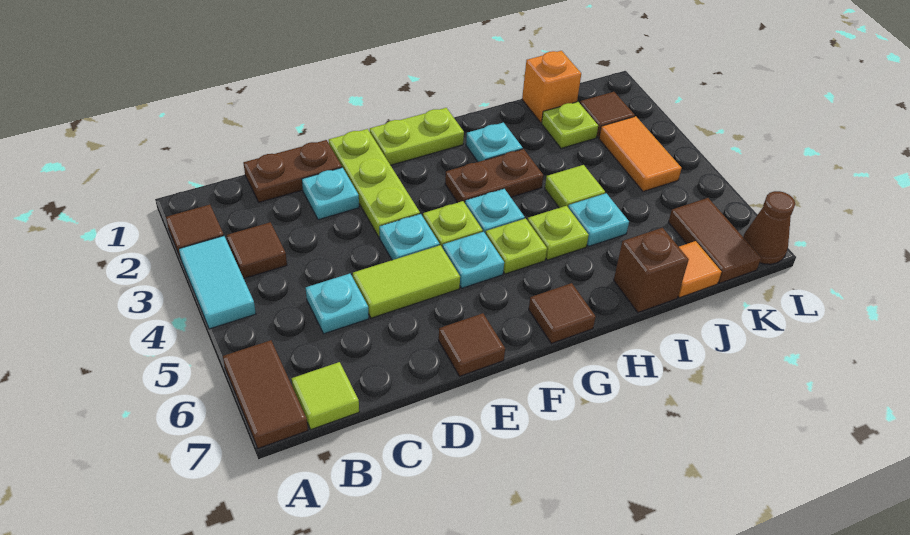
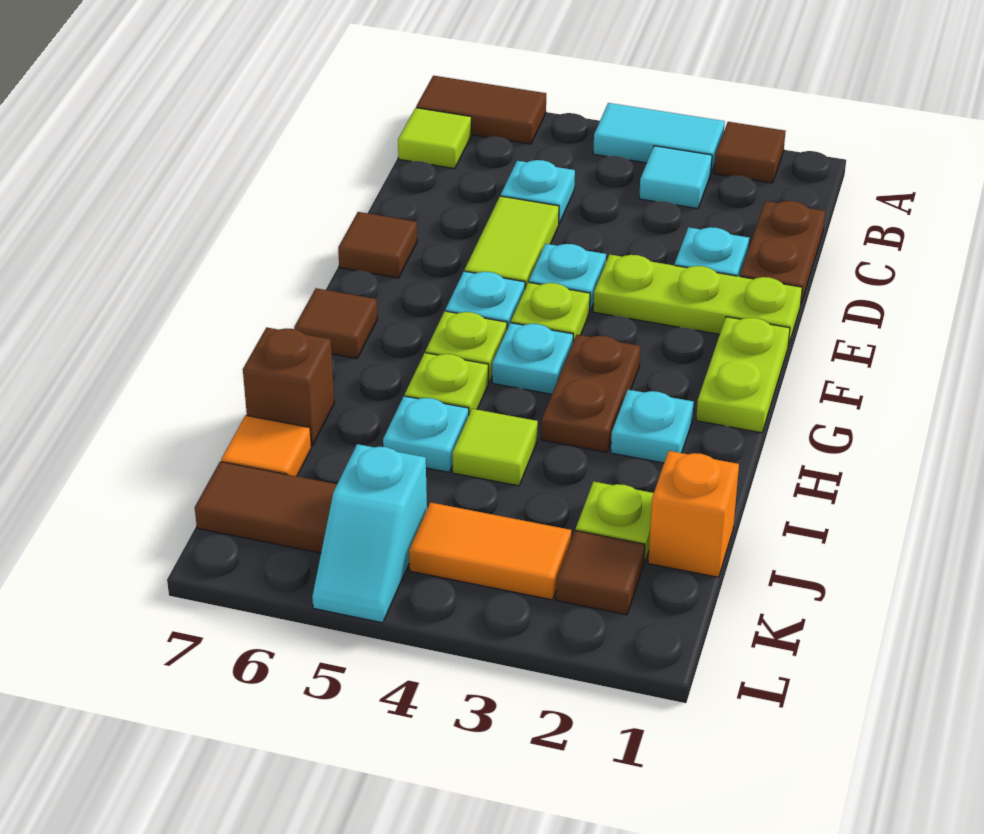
brown 1x1 tile [227,222,287,278] -> cyan 1x1 tile [639,146,712,209]
none -> cyan 1x2 slope [312,444,427,623]
brown 1x1 cone [743,191,795,264] -> none

